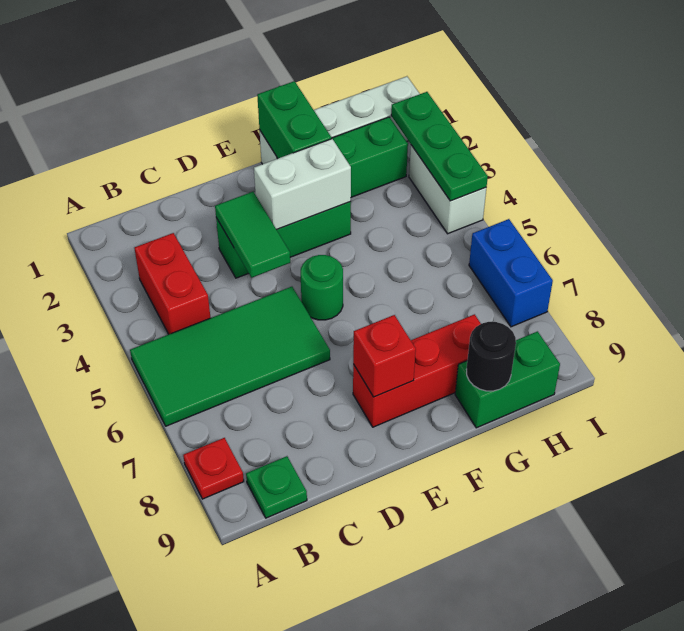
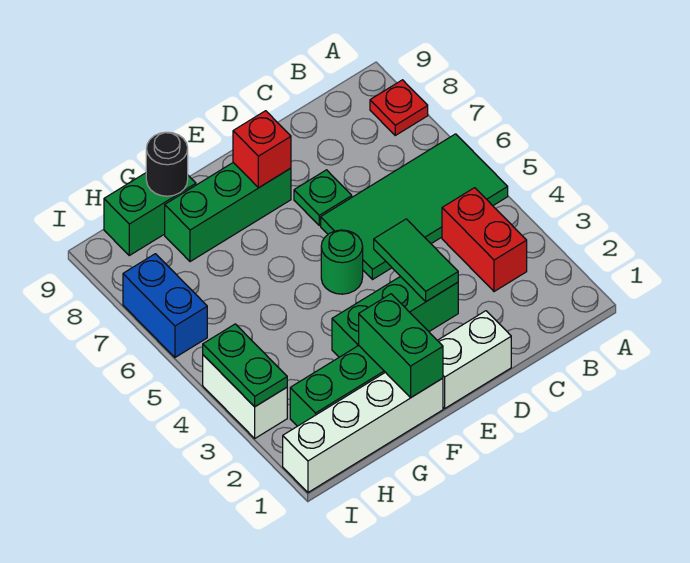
green 1x1 plate [246,456,307,518] -> green 1x1 plate moved to [294,170,352,225]
white 1x2 brick [254,139,351,230] -> white 1x2 brick moved to [437,311,511,408]
red 1x3 brick [353,314,481,427] -> green 1x3 brick [165,163,291,262]
green 1x3 plate [391,92,488,201] -> green 1x2 plate [203,324,287,407]

